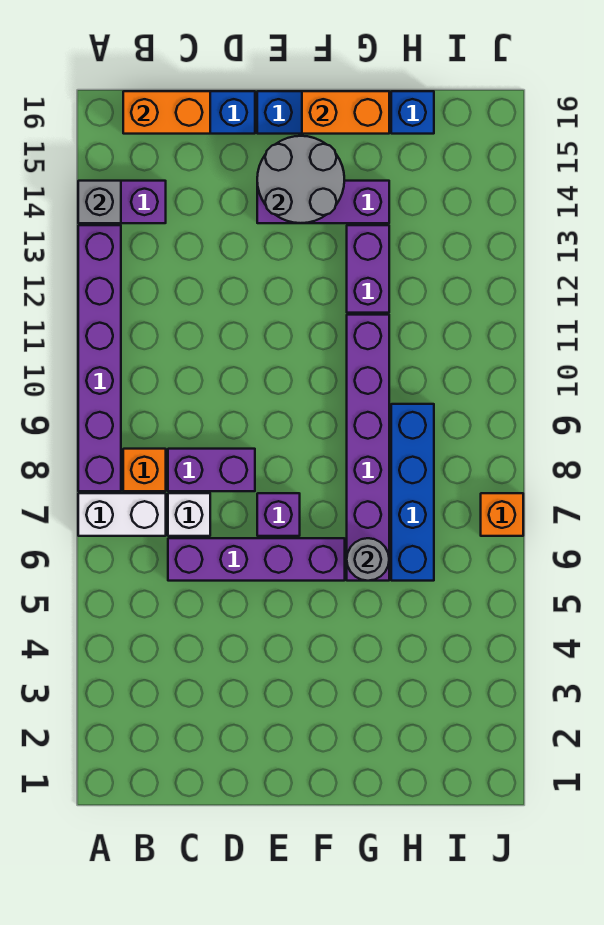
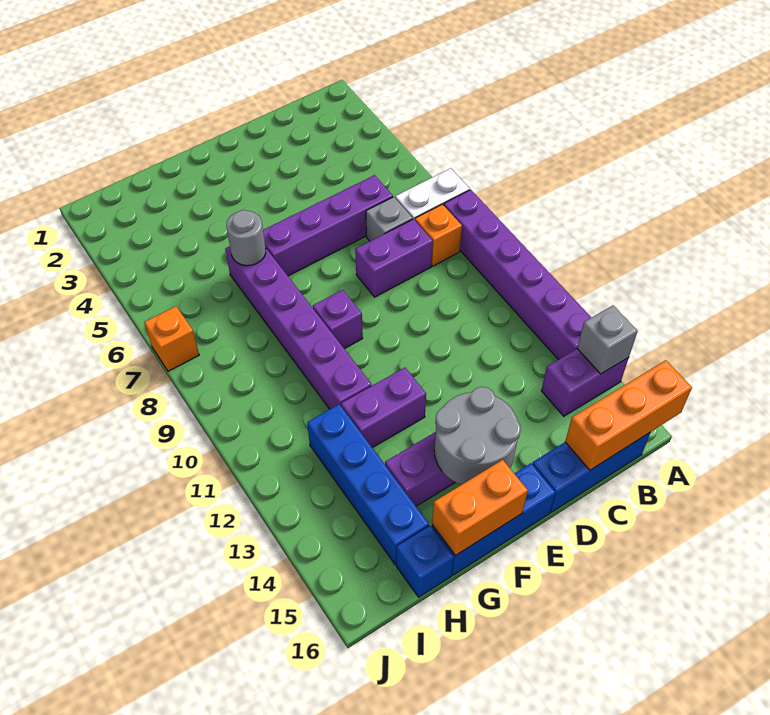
orange 1x2 brick [123,91,210,134] -> orange 1x3 brick [565,360,692,470]
white 1x1 brick [168,493,210,536] -> grey 1x1 brick [366,197,413,241]
purple 1x1 brick [257,493,300,536] -> purple 1x1 brick moved to [313,290,363,349]
purple 1x2 brick [347,225,389,313] -> purple 1x2 brick turned to [341,368,426,448]
blue 1x4 brick [391,404,434,581] -> blue 1x4 brick moved to [307,404,429,565]

